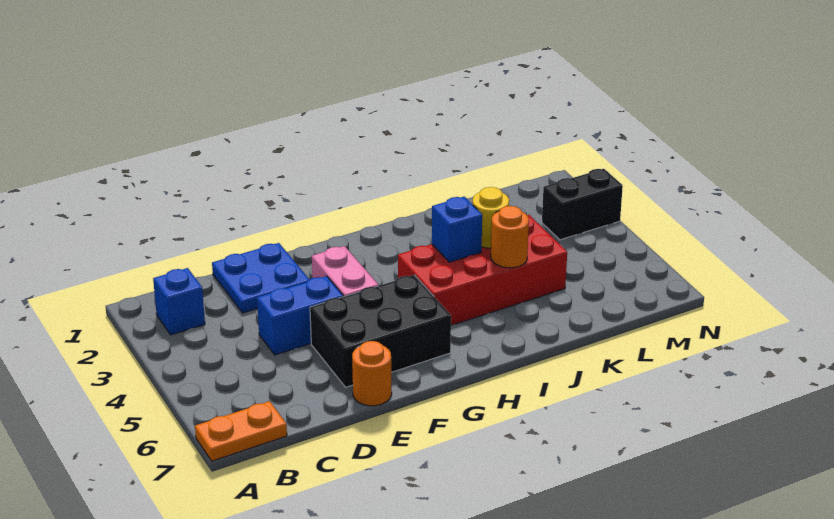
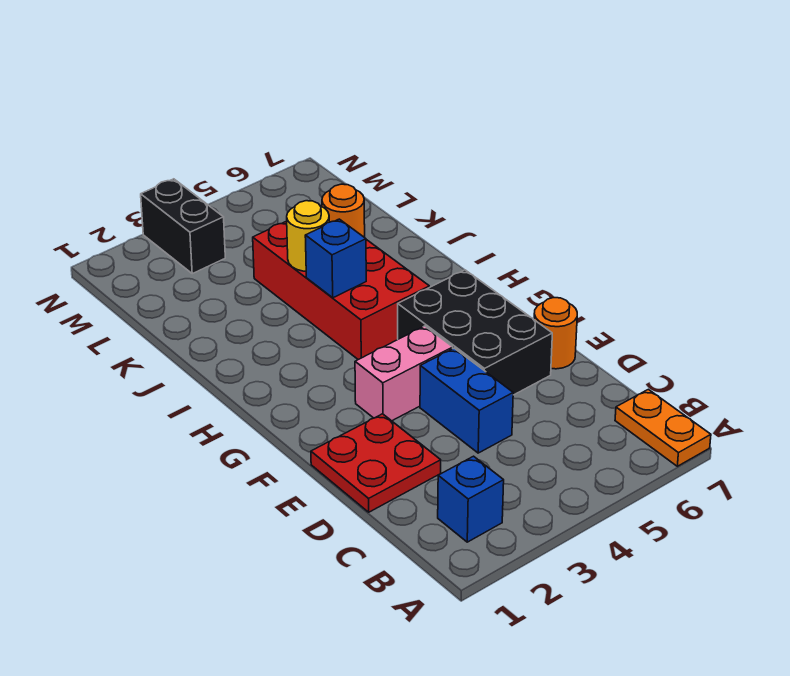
blue 2x2 plate [212,243,309,313] -> red 2x2 plate [311,414,441,512]

